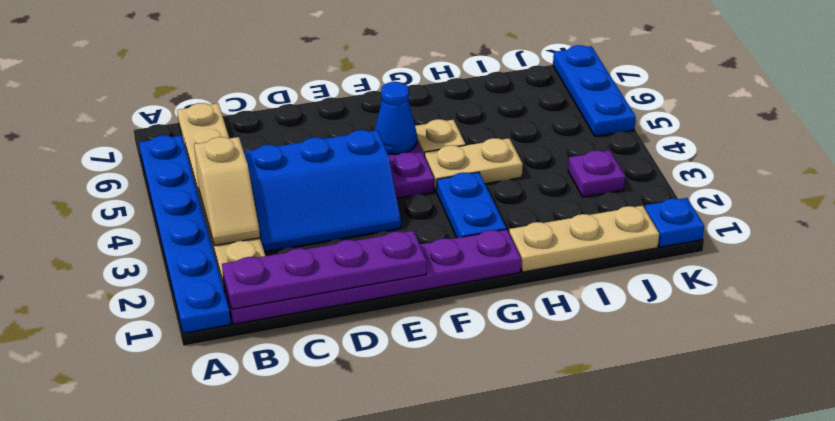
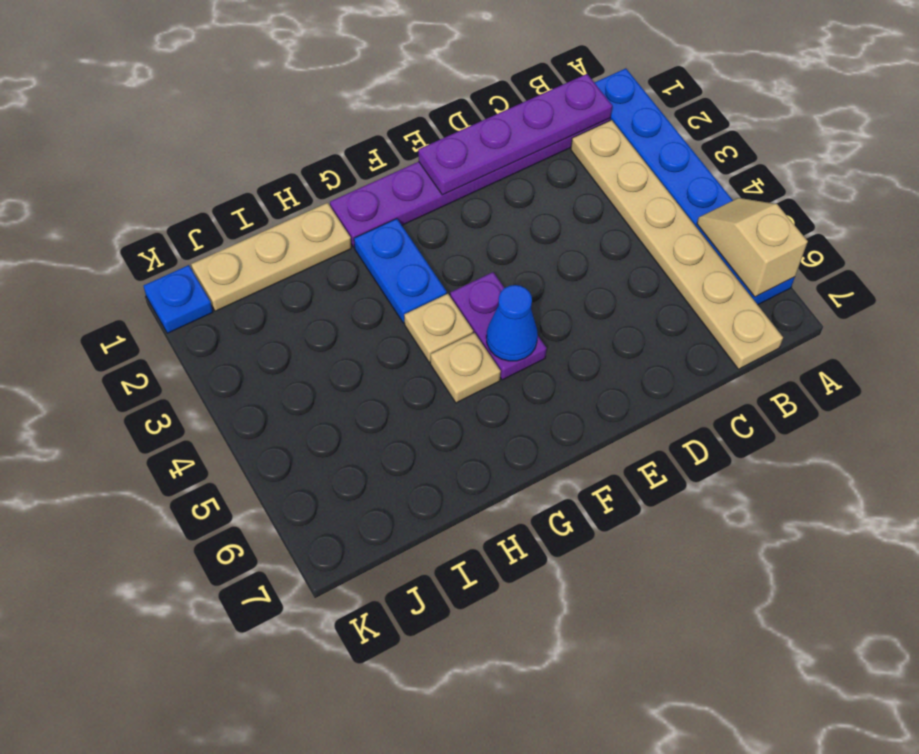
tan 1x2 slope [194,137,260,246] -> tan 1x2 slope moved to [697,198,808,297]
blue 2x3 slope [244,130,401,252] -> none
tan 1x2 plate [425,138,523,192] -> tan 1x1 plate [404,294,473,362]
purple 1x1 plate [568,150,625,197] -> none
blue 1x3 plate [553,45,636,137] -> none

